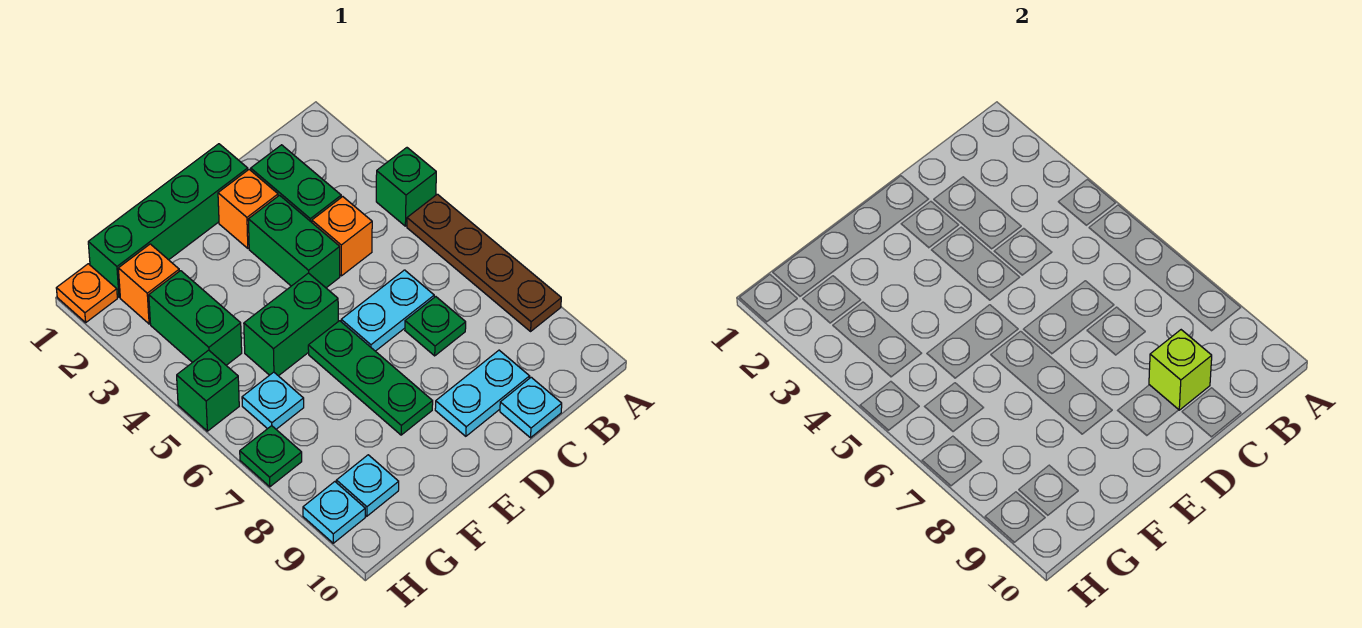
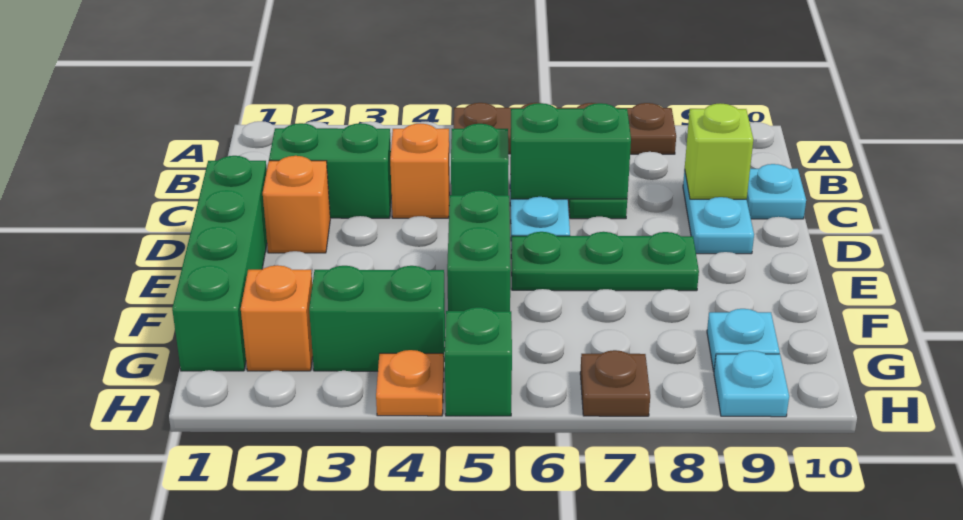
green 1x1 brick [376,148,436,226] -> green 1x1 brick moved to [451,124,509,195]
green 1x2 brick [248,195,340,288] -> green 1x2 brick moved to [510,103,631,199]
cyan 1x1 plate [242,372,304,429] -> none
orange 1x1 plate [56,264,117,322] -> orange 1x1 plate moved to [376,350,444,416]
green 1x1 plate [240,426,302,487] -> brown 1x1 plate [580,350,650,416]

